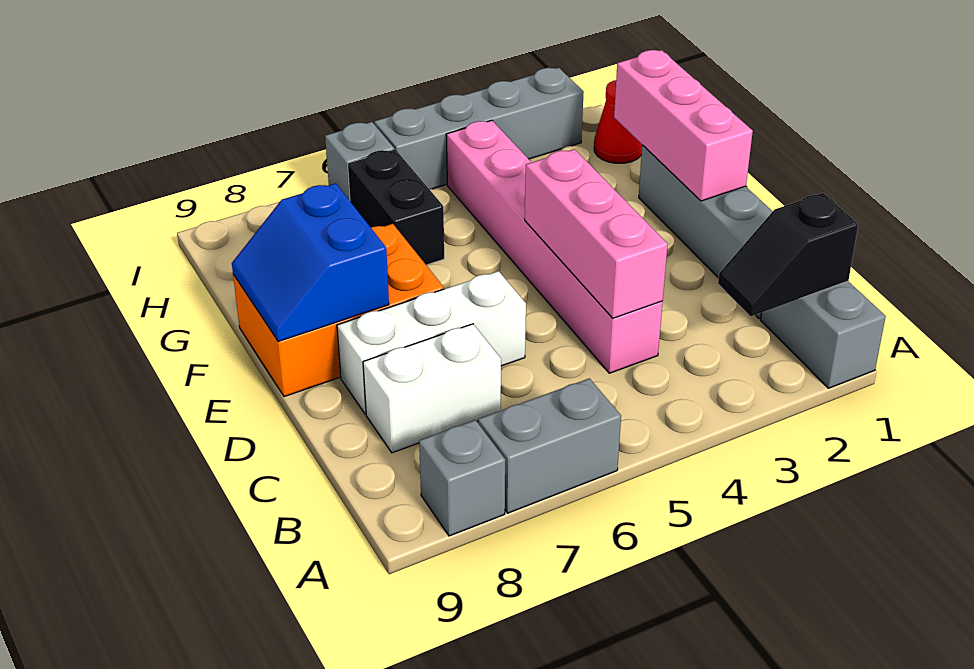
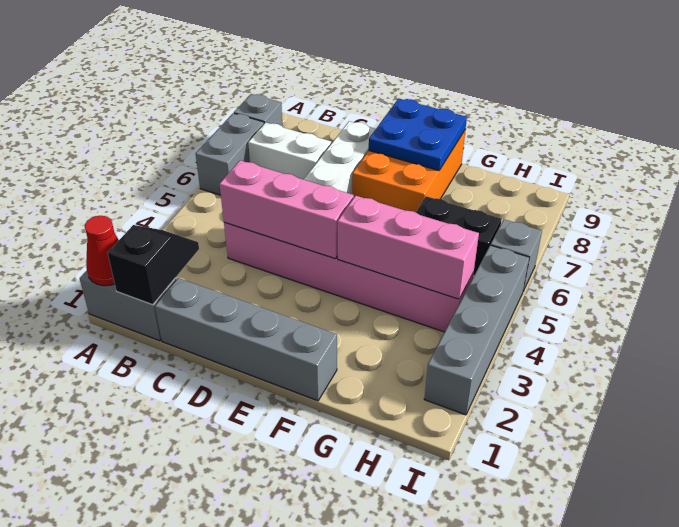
white 1x2 brick [363,324,501,453] -> white 1x2 brick turned to [248,122,331,180]
pink 1x3 brick [614,50,753,201] -> pink 1x3 brick moved to [338,196,479,299]
blue 2x2 slope [232,183,389,341] -> blue 2x2 plate [369,99,467,170]
red 1x1 cone [594,80,642,163] -> red 1x1 cone moved to [84,216,119,286]

